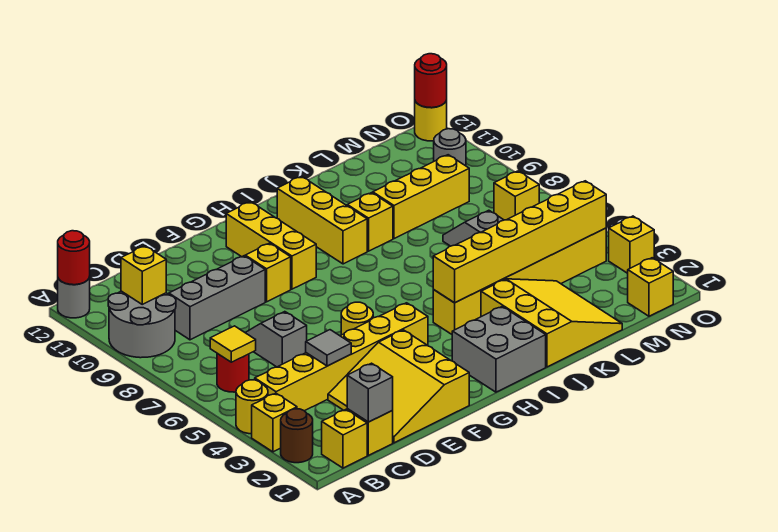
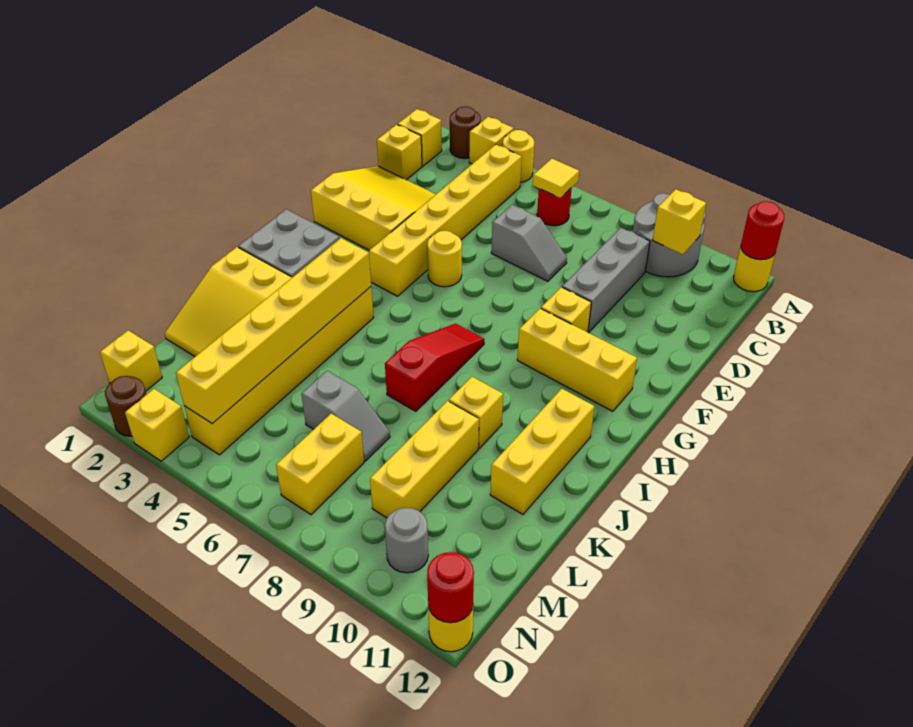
grey 1x1 round brick [58,277,90,318] -> yellow 1x1 round brick [734,246,775,292]
grey 1x1 brick [347,363,393,422] -> none
grey 1x1 tile [306,330,351,366] -> none
none -> red 1x3 slope [385,323,484,411]
yellow 1x3 brick [277,176,367,264] -> yellow 1x3 brick turned to [490,389,594,514]
yellow 1x1 brick [494,171,539,220] -> yellow 1x2 brick [276,414,364,515]
none -> brown 1x1 round brick [105,376,146,436]

